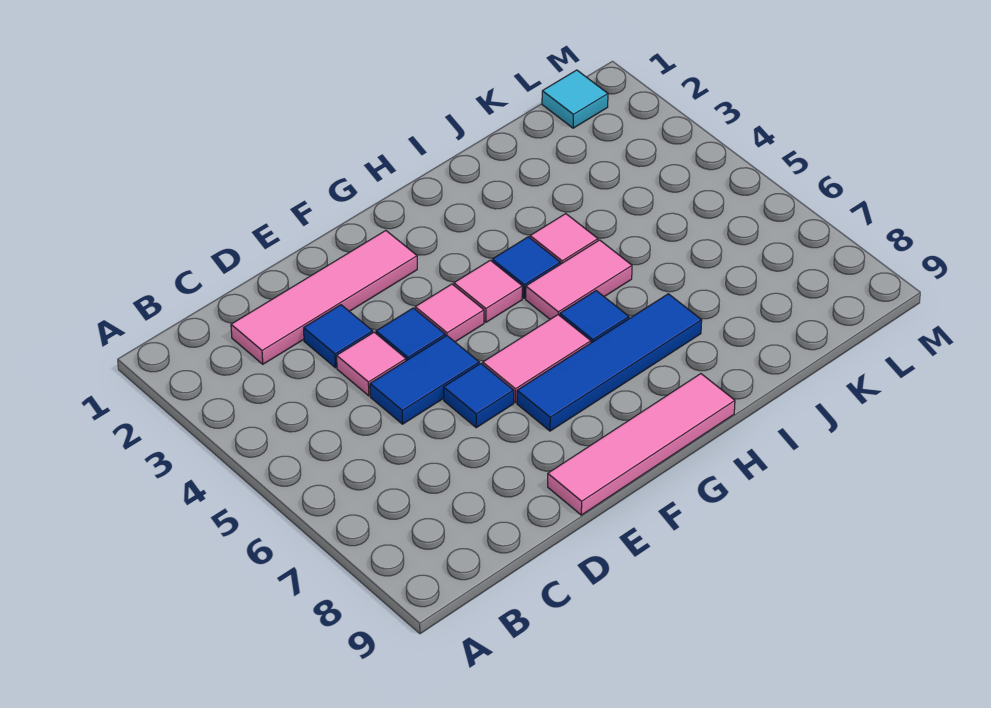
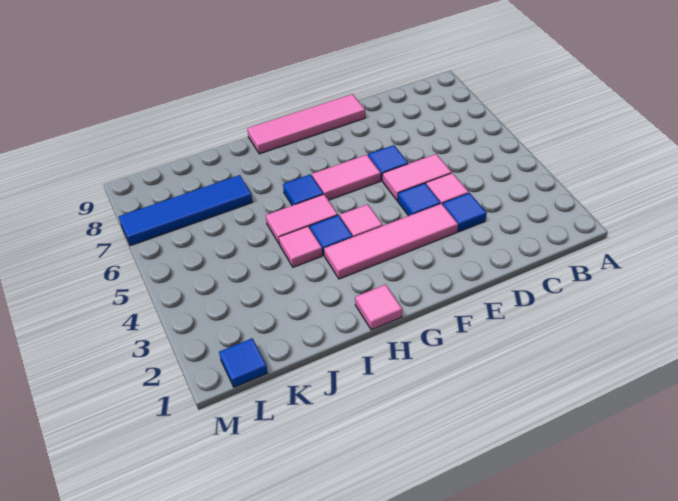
pink 1x4 tile [231,231,417,364] -> pink 1x4 tile moved to [324,204,458,279]
blue 1x2 tile [370,336,479,424] -> pink 1x2 tile [383,154,452,201]
pink 1x1 tile [415,284,484,342] -> pink 1x1 tile moved to [355,284,402,330]
blue 1x4 tile [517,294,702,431] -> blue 1x4 tile moved to [119,175,252,246]
cyan 1x1 tile [542,70,608,128] -> blue 1x1 tile [219,338,268,387]

